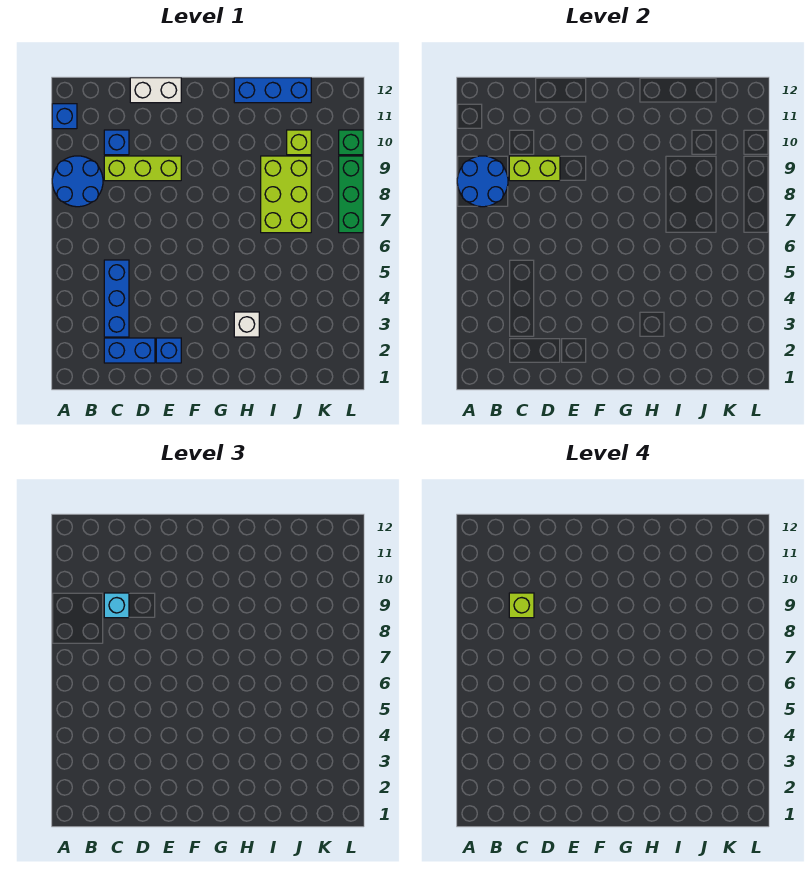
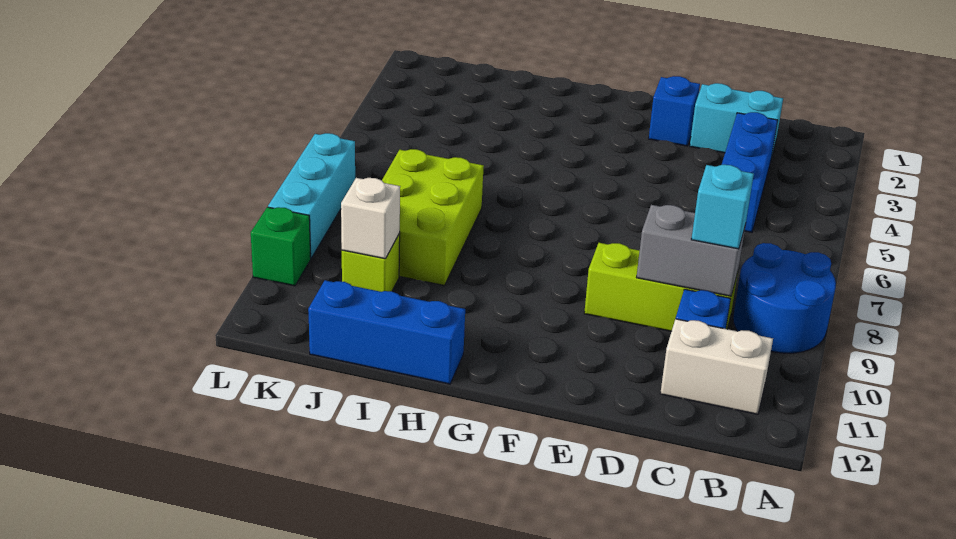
blue 2x2 round brick [457,156,508,207] -> none
blue 1x1 brick [52,104,77,129] -> none
blue 1x2 brick [104,338,155,363] -> cyan 1x2 brick [690,83,783,158]
lime 1x2 brick [509,156,560,181] -> grey 1x2 brick [637,205,746,296]
lime 1x1 brick [509,593,534,618] -> none
white 1x2 brick [130,78,181,103] -> white 1x2 brick moved to [660,319,773,414]
white 1x1 brick [234,312,259,337] -> white 1x1 brick moved to [341,178,400,259]
green 1x3 brick [339,156,363,233] -> cyan 1x3 brick [268,133,355,258]

